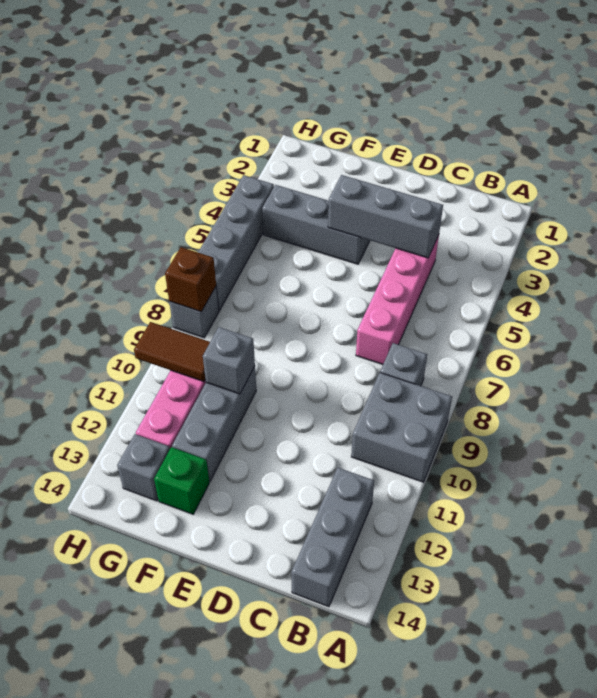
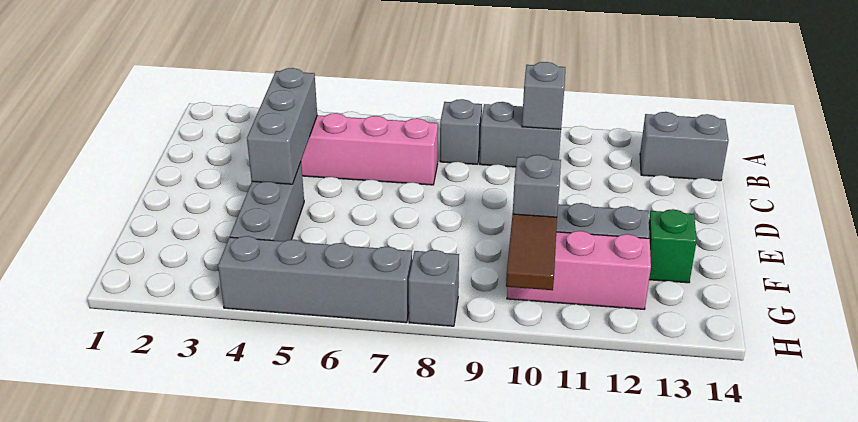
grey 2x2 brick [351,373,452,482] -> grey 1x2 brick [480,102,561,167]
grey 1x3 brick [291,468,374,607] -> grey 1x2 brick [640,112,729,181]
grey 1x1 brick [117,434,170,501] -> grey 1x1 brick moved to [522,62,565,129]
brown 1x1 brick [165,247,216,312] -> none

